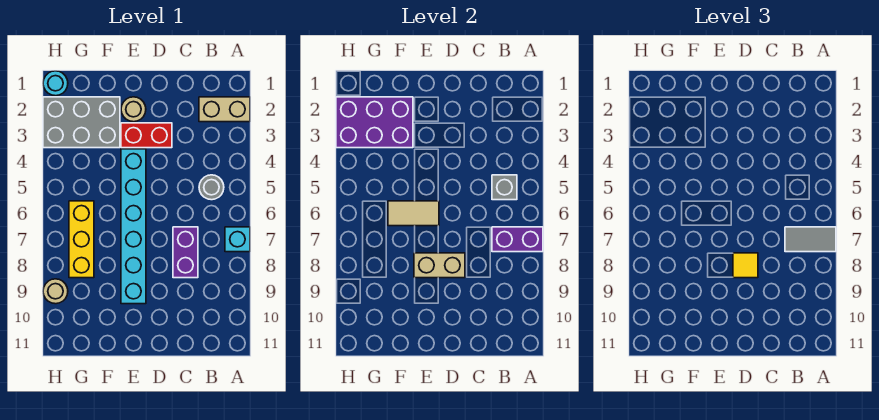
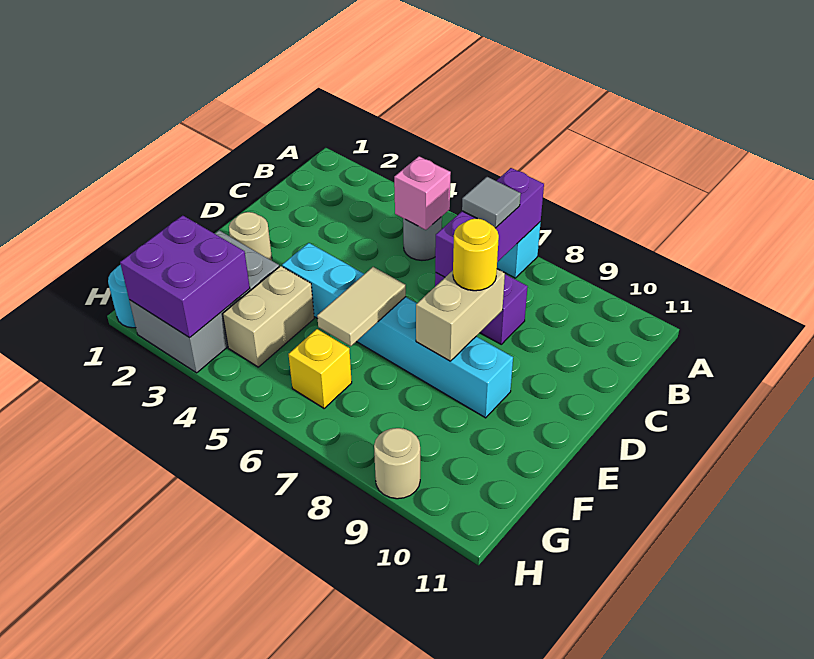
tan 1x2 brick [199,97,250,122] -> tan 1x2 brick moved to [223,266,314,367]
purple 1x2 brick [492,227,543,252] -> purple 1x3 brick [435,168,544,277]
grey 1x2 tile [785,227,836,252] -> grey 1x1 tile [462,177,521,228]
grey 1x1 brick [492,175,517,200] -> pink 1x1 brick [394,156,451,230]
red 1x2 brick [121,123,172,148] -> none
yellow 1x1 tile [733,253,758,278] -> yellow 1x1 round brick [453,219,499,291]
purple 2x3 brick [336,97,413,148] -> purple 2x2 brick [120,215,250,338]
yellow 1x3 brick [69,201,94,278] -> yellow 1x1 brick [289,329,352,408]

